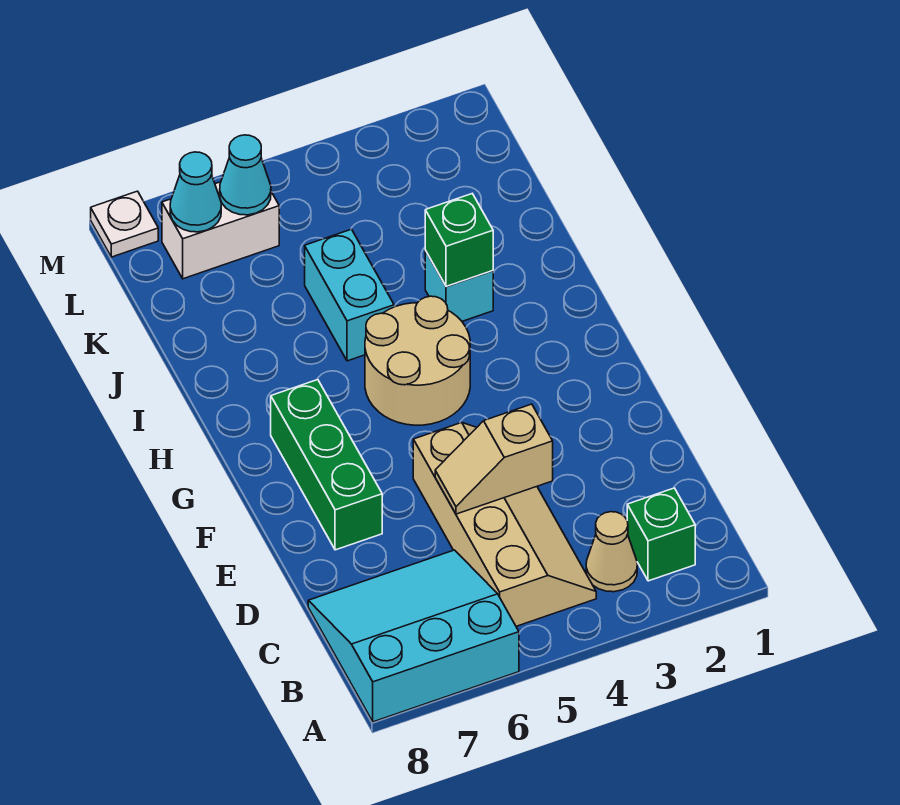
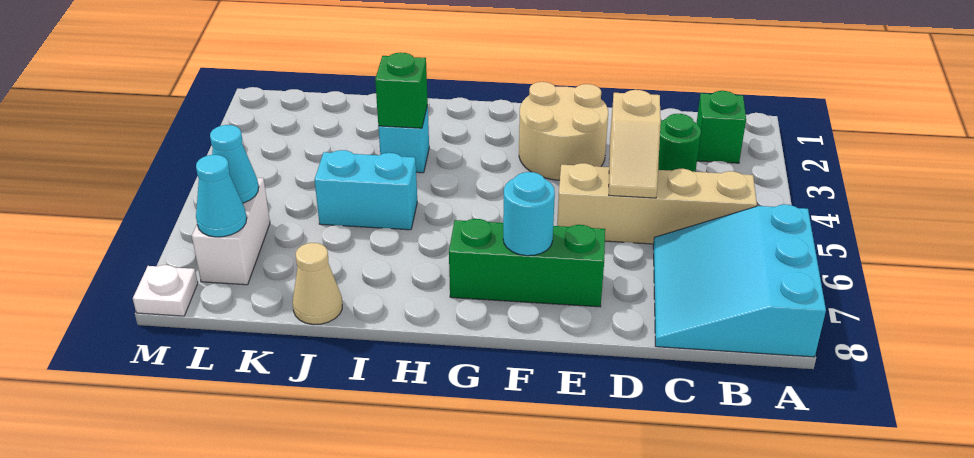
tan 1x1 cone [586,512,637,592] -> tan 1x1 cone moved to [293,243,342,325]
none -> green 1x1 round brick [658,114,701,172]
none -> cyan 1x1 round brick [503,172,555,256]
tan 2x2 round brick [365,296,470,425] -> tan 2x2 round brick moved to [519,82,608,180]

